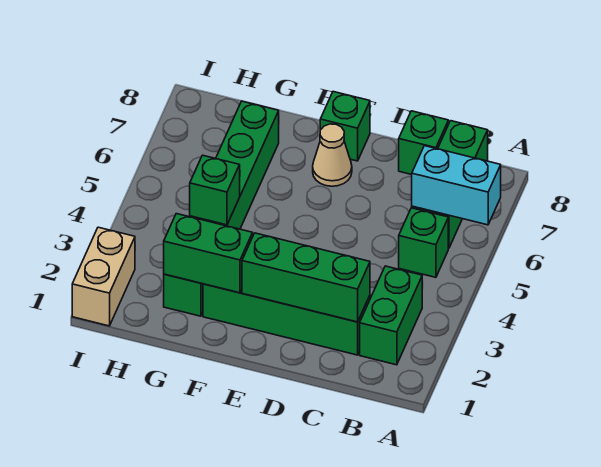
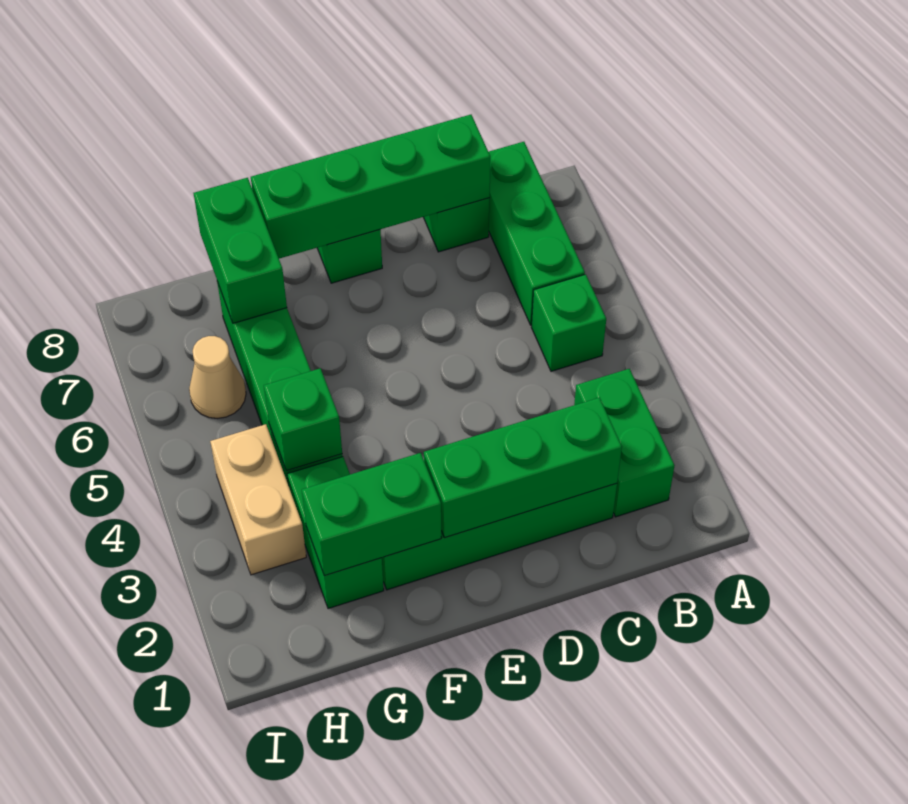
cyan 1x2 brick [412,146,501,225] -> none
none -> green 1x4 brick [251,115,490,259]
tan 1x1 cone [313,124,352,186] -> tan 1x1 cone moved to [189,336,246,418]
none -> green 1x2 brick [194,178,287,323]
tan 1x2 brick [72,227,135,326] -> tan 1x2 brick moved to [210,424,306,575]

